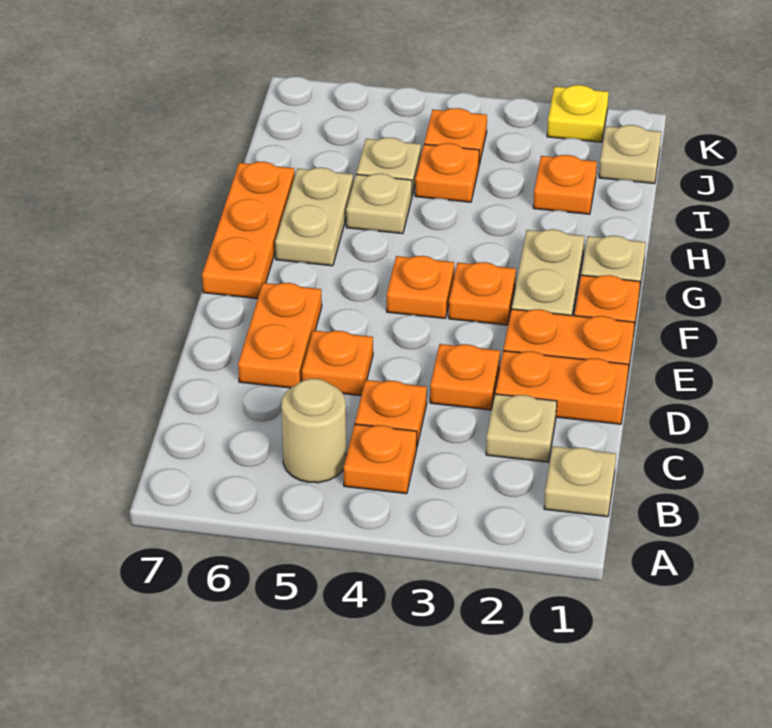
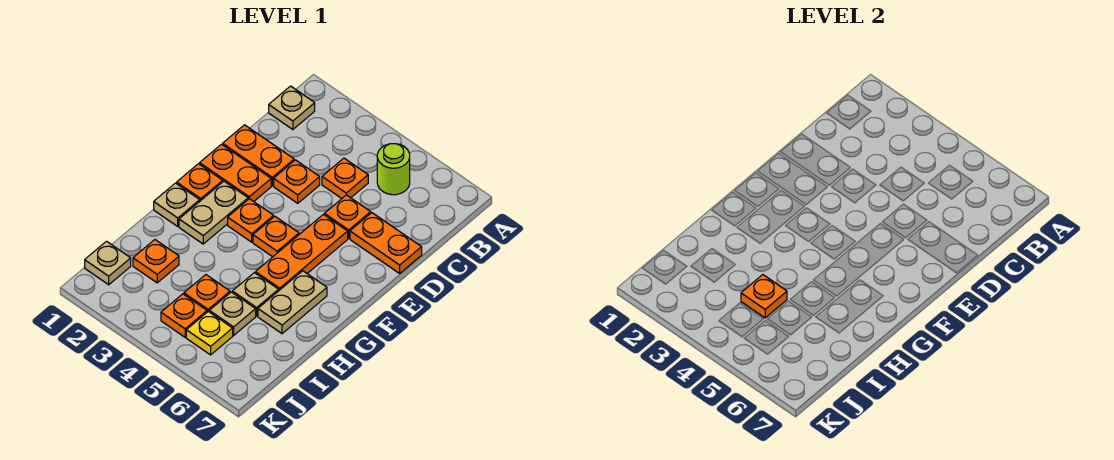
orange 1x1 plate [344,424,417,494] -> orange 1x1 plate moved to [741,275,787,318]
tan 1x1 round brick [281,379,346,483] -> lime 1x1 round brick [377,144,410,195]
tan 1x1 plate [486,394,557,462] -> none
orange 1x2 plate [238,283,322,388] -> orange 1x2 plate turned to [350,213,422,273]
orange 1x3 plate [202,162,295,299] -> orange 1x3 plate moved to [255,214,348,290]
yellow 1x1 plate [547,85,609,142] -> yellow 1x1 plate moved to [186,311,233,355]

